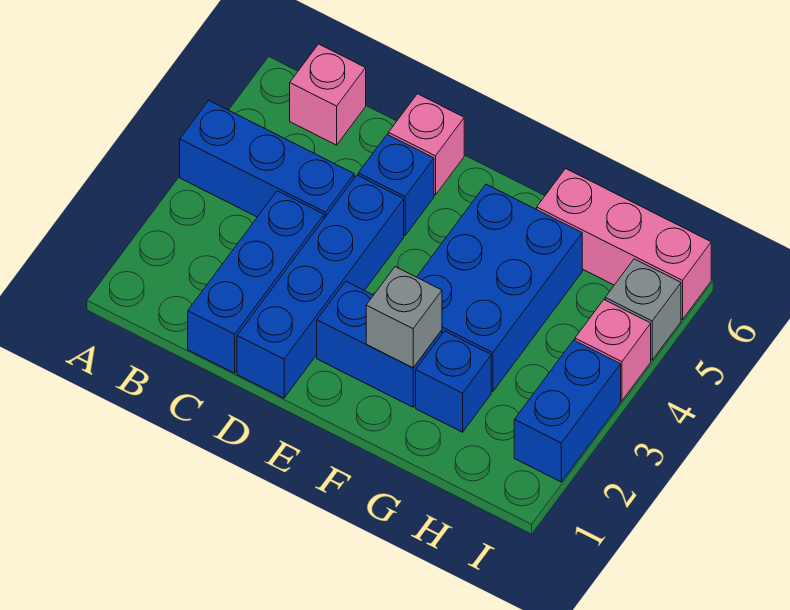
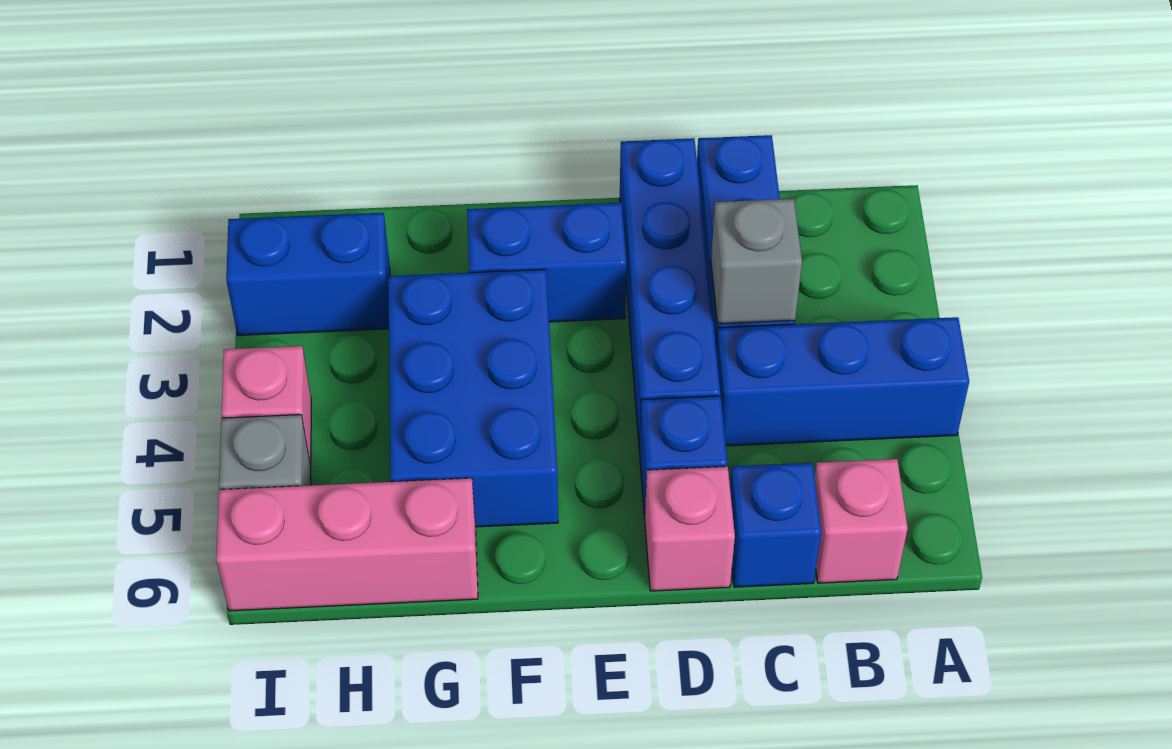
grey 1x1 brick [366,267,442,368] -> grey 1x1 brick moved to [711,199,802,324]
blue 1x1 brick [416,331,491,432] -> blue 1x1 brick moved to [730,463,821,587]
blue 1x2 brick [514,340,621,482] -> blue 1x2 brick turned to [226,213,390,335]

